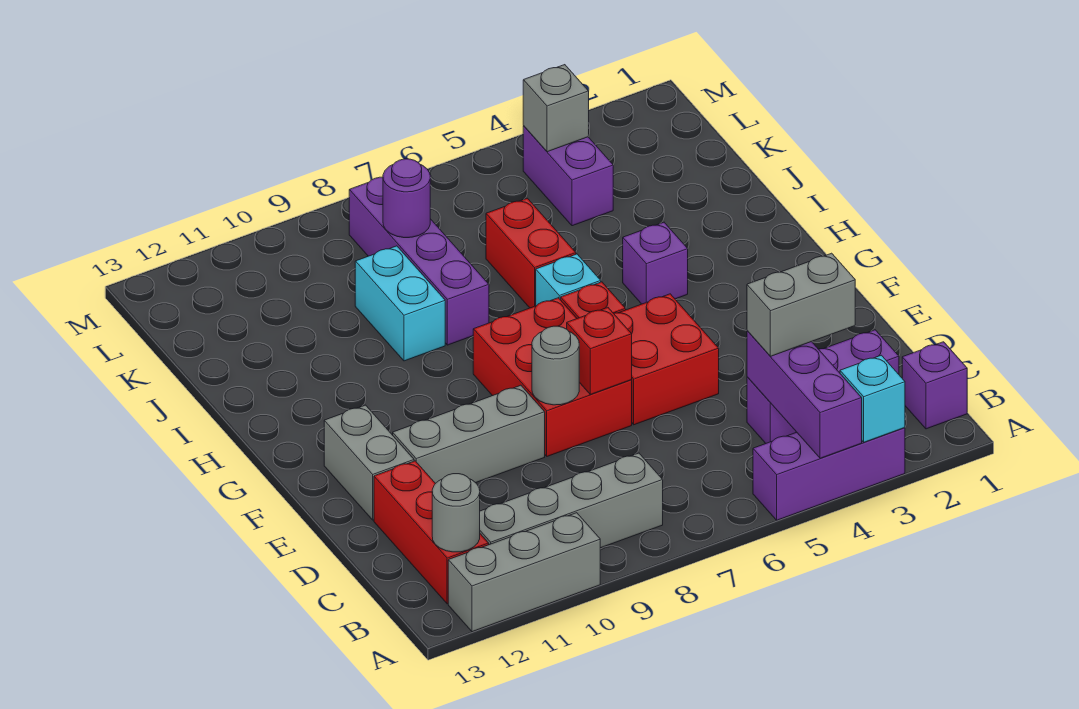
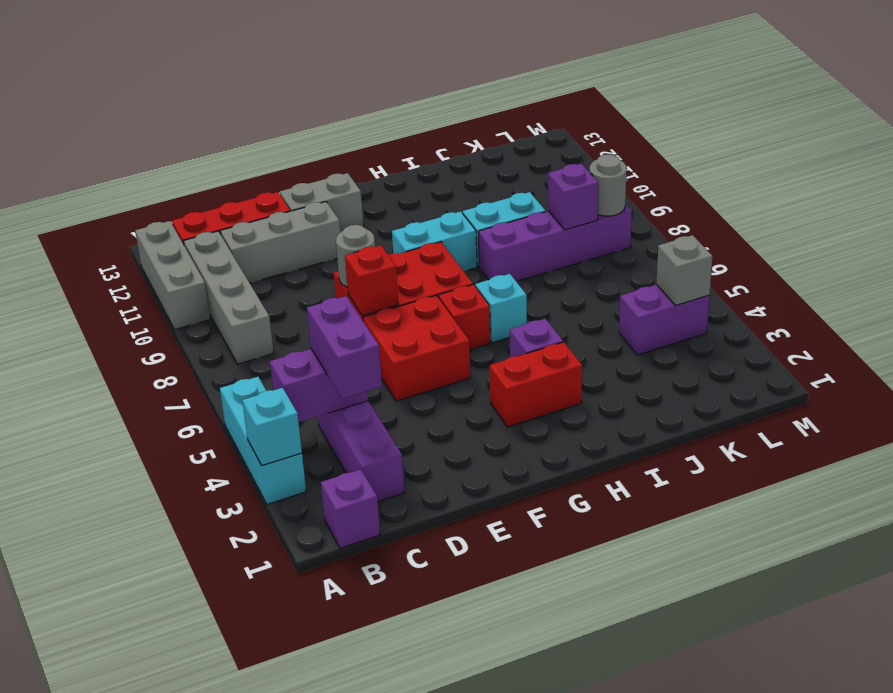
purple 1x3 brick [753,428,905,520] -> cyan 1x3 brick [220,377,306,504]
purple 1x3 brick [747,331,862,458] -> purple 1x2 brick [270,349,368,422]
grey 1x1 round brick [432,474,480,552] -> grey 1x1 round brick moved to [590,154,627,216]
grey 1x2 brick [747,253,855,356] -> purple 1x2 brick [307,296,382,399]
grey 1x3 brick [393,385,545,484] -> grey 1x3 brick turned to [220,202,340,283]
none -> cyan 1x2 brick [392,212,477,271]
red 1x2 brick [486,198,576,308] -> red 1x2 brick moved to [490,342,582,427]
purple 1x1 round brick [383,159,430,238] -> purple 1x1 brick [548,164,599,230]

